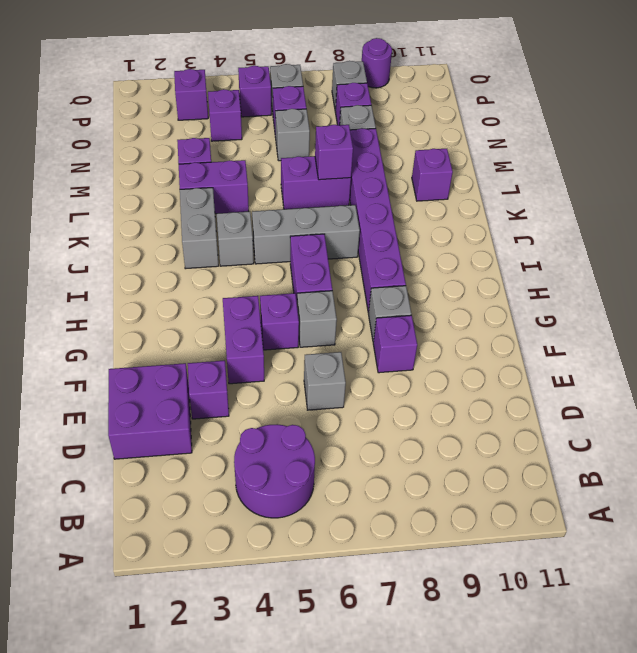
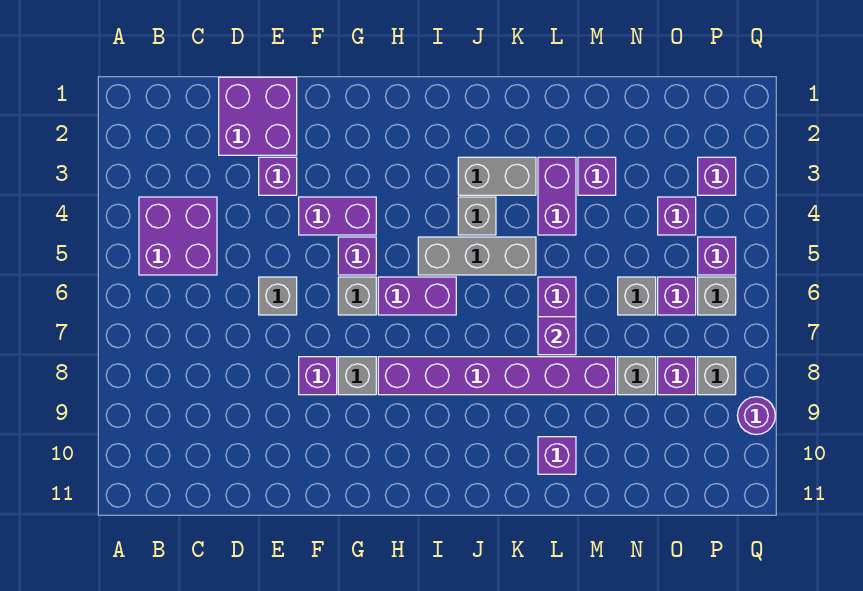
purple 2x2 round brick [234,424,315,518] -> purple 2x2 brick [139,197,217,275]
grey 1x3 brick [252,205,360,264] -> grey 1x3 brick turned to [418,237,536,275]

